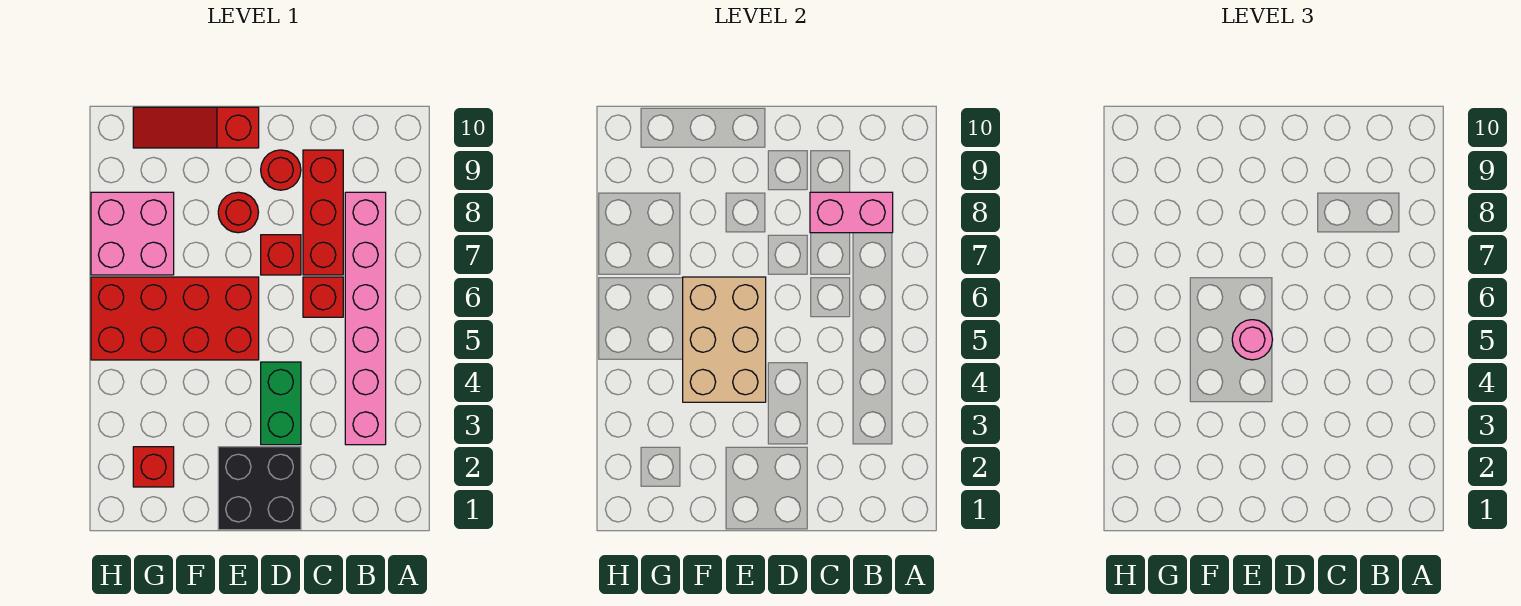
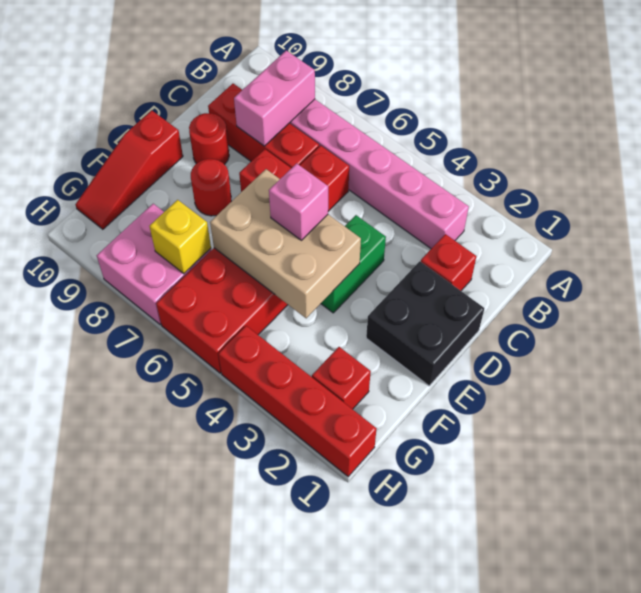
none -> red 1x1 brick [421,234,476,291]
green 1x2 brick [261,362,301,445] -> green 1x2 brick turned to [321,215,386,313]
pink 1x1 round brick [1232,320,1273,360] -> pink 1x1 brick [269,163,328,240]
none -> yellow 1x1 brick [149,200,211,274]
none -> red 1x4 brick [218,326,377,477]

